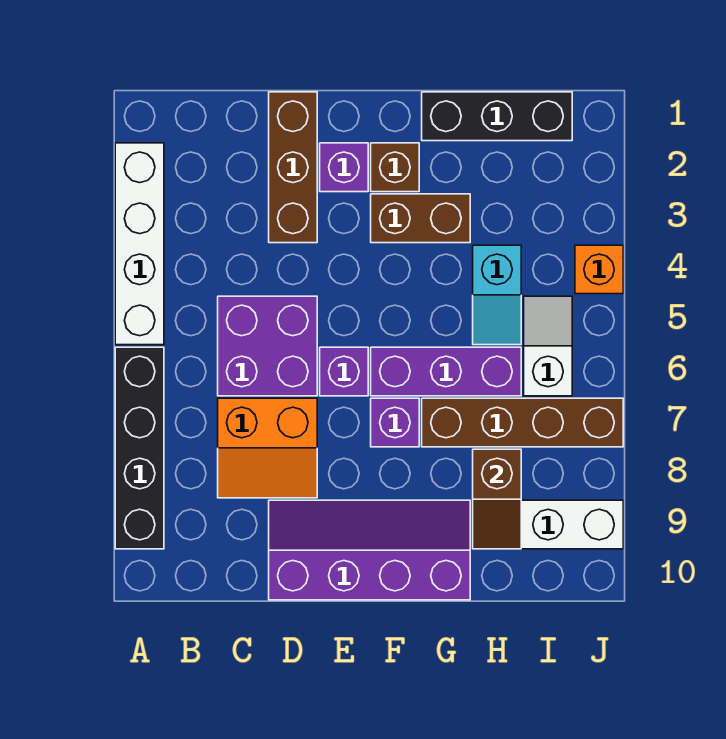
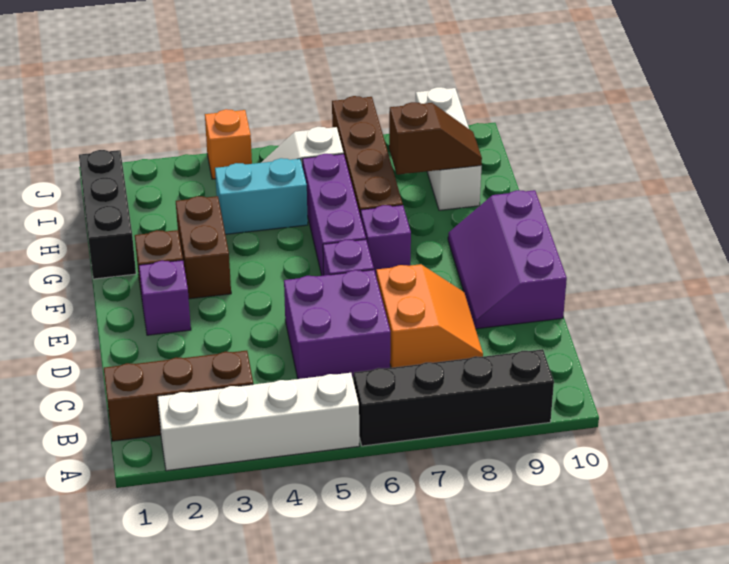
brown 1x3 brick [269,92,317,243] -> brown 1x3 brick moved to [104,351,253,441]
purple 2x4 slope [269,500,470,600] -> purple 2x3 slope [448,190,567,329]
cyan 1x2 slope [473,245,521,345] -> cyan 1x2 brick [215,158,308,234]

